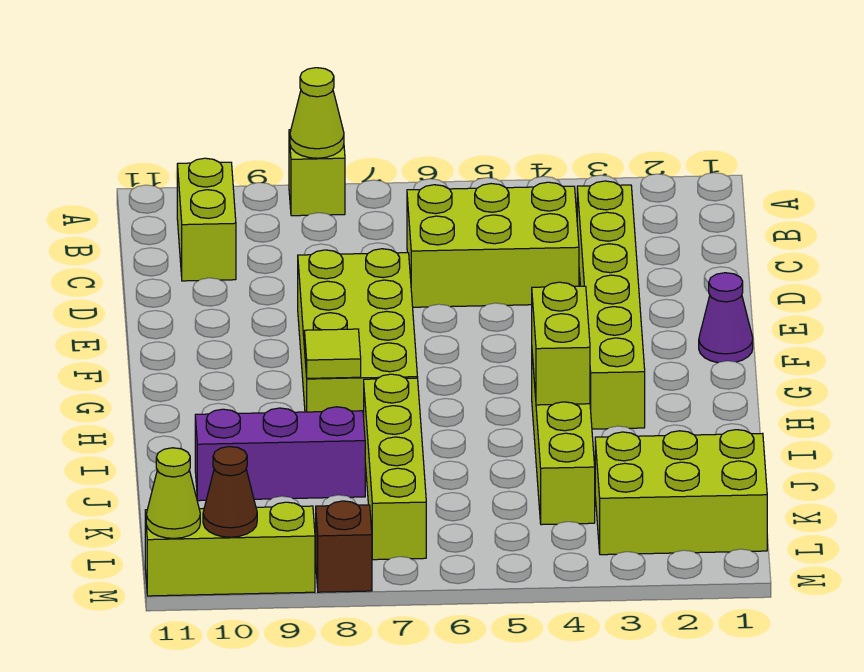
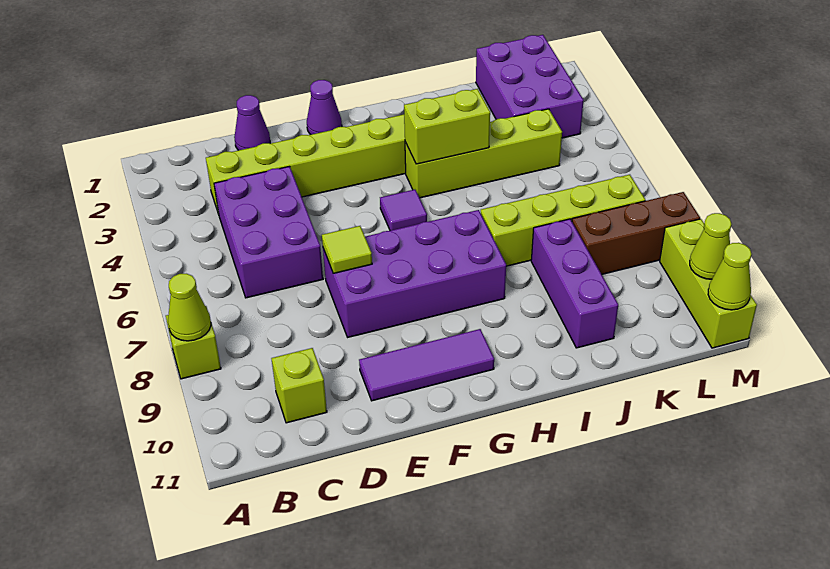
lime 1x2 brick [177,158,236,281] -> lime 1x1 brick [271,348,327,423]
lime 2x3 brick [407,182,579,307] -> purple 2x3 brick [214,166,323,298]
none -> purple 1x1 cone [234,95,270,150]
lime 2x4 brick [298,249,418,417] -> purple 2x4 brick [323,210,506,337]
none -> purple 1x3 tile [359,329,494,401]
none -> purple 1x1 tile [380,190,427,231]
lime 1x1 tile [304,329,361,378] -> lime 1x1 tile moved to [322,226,372,274]
lime 2x3 brick [595,430,767,555] -> purple 2x3 brick [476,35,584,138]
brown 1x1 brick [316,501,372,592] -> brown 1x3 brick [572,192,700,274]
brown 1x1 cone [203,447,257,537] -> lime 1x1 cone [690,213,731,279]

